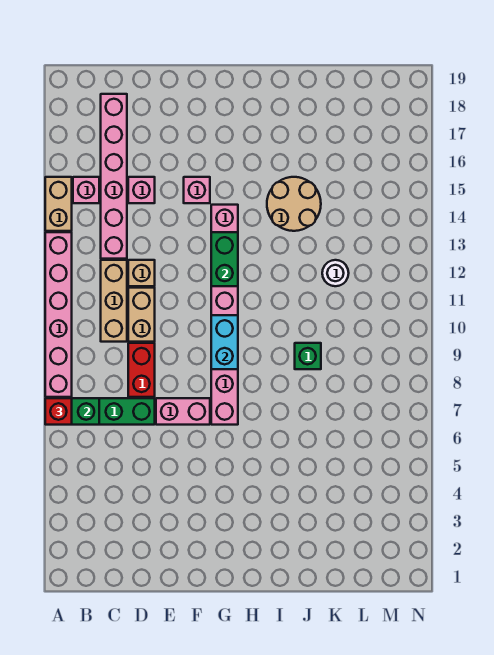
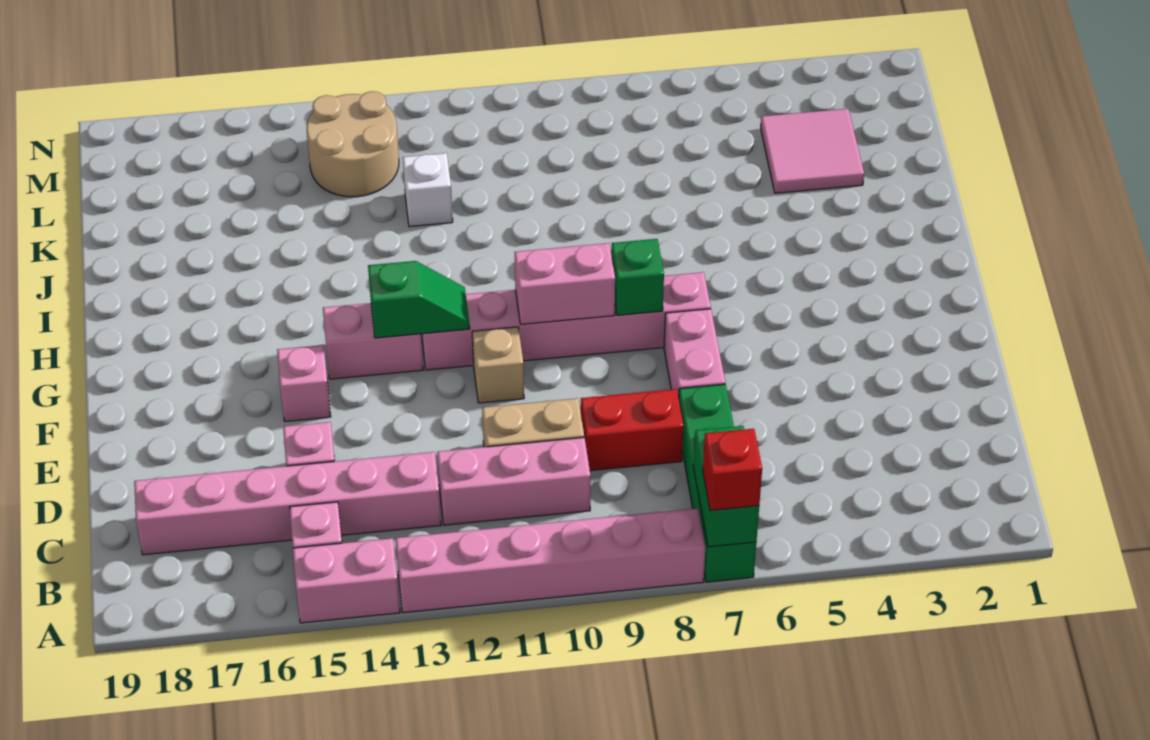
tan 1x2 brick [45,177,72,231] -> pink 1x2 brick [293,538,400,623]
tan 1x3 brick [101,260,127,342] -> pink 1x3 brick [437,437,590,525]
tan 1x1 brick [128,260,155,286] -> tan 1x1 brick moved to [472,327,524,403]
cyan 1x2 brick [211,315,238,369] -> pink 1x2 brick [515,243,615,324]
green 1x2 brick [211,232,238,286] -> green 1x2 slope [368,261,470,338]
tan 2x2 round brick [267,177,321,231] -> tan 2x2 round brick moved to [307,91,399,197]
green 1x1 brick [295,343,321,369] -> green 1x1 brick moved to [611,239,664,315]
none -> pink 2x2 tile [761,109,864,193]
white 1x1 round brick [322,260,349,286] -> white 1x1 brick [403,153,453,227]

